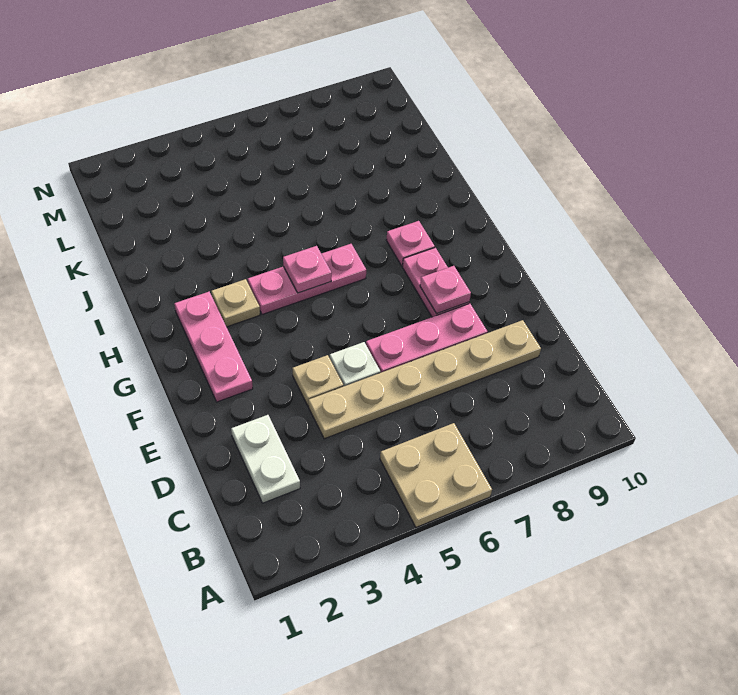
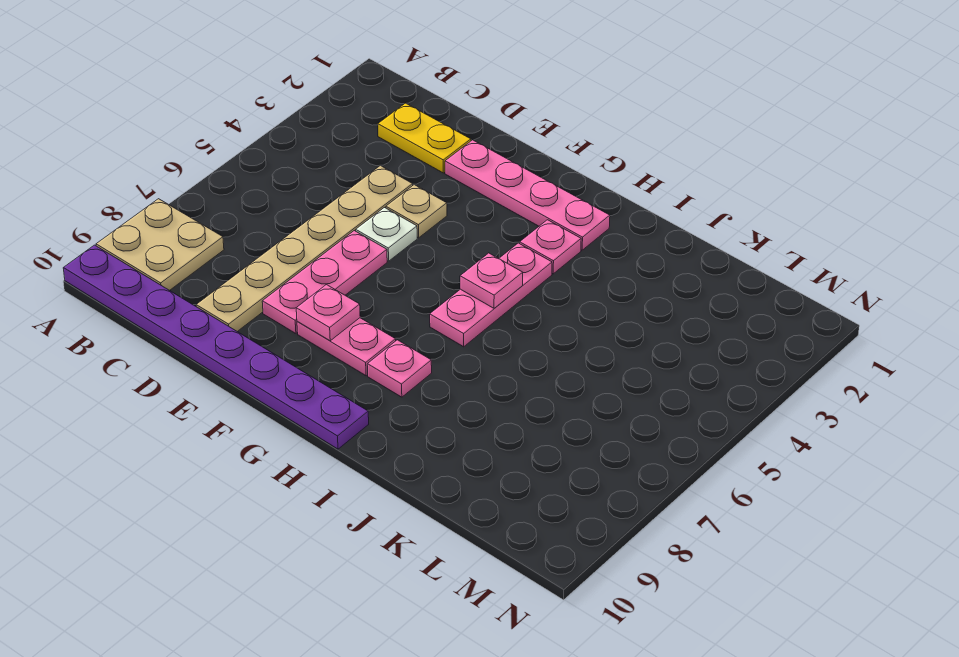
tan 2x2 plate [380,423,492,527] -> tan 2x2 plate moved to [96,199,224,290]
none -> purple 1x8 plate [63,245,369,449]
white 1x2 plate [231,415,300,503] -> yellow 1x2 plate [378,103,471,173]
pink 1x3 plate [174,292,253,402] -> pink 1x4 plate [445,140,610,250]
tan 1x1 plate [211,279,260,327] -> pink 1x1 plate [520,220,581,274]

